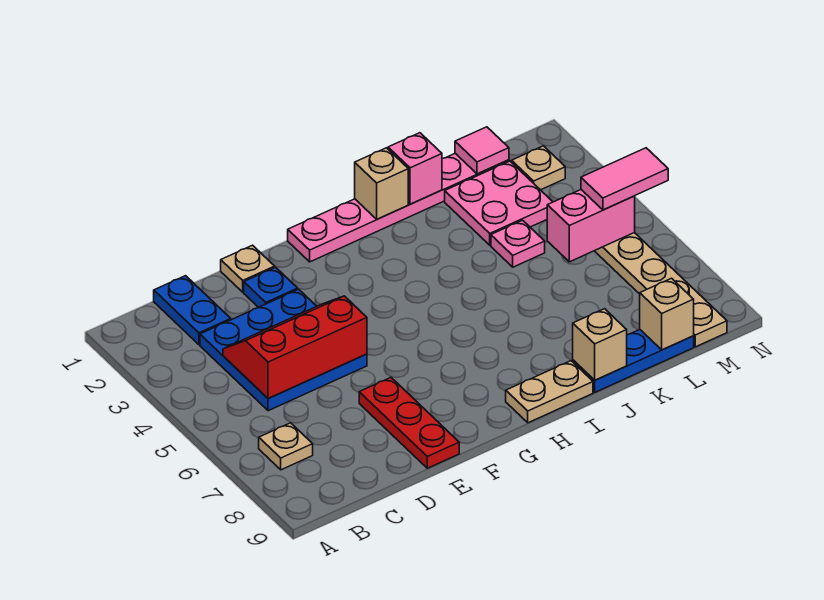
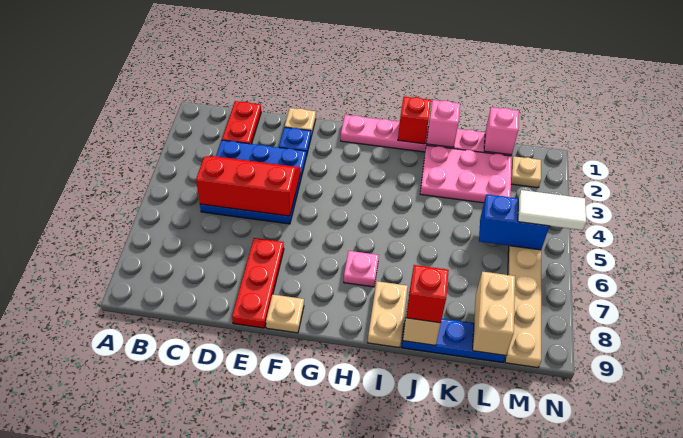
tan 1x1 plate [259,423,313,470] -> tan 1x1 plate moved to [266,295,304,333]
blue 1x2 plate [154,276,231,345] -> red 1x2 plate [222,101,261,144]
tan 1x2 plate [506,361,593,423] -> tan 1x2 plate turned to [368,281,408,348]
tan 1x1 brick [355,148,408,219] -> red 1x1 brick [398,97,431,144]
none -> red 1x1 brick [406,265,449,323]
pink 2x2 plate [445,161,552,245] -> pink 2x3 plate [420,145,512,203]
pink 1x1 plate [491,220,545,267] -> pink 1x1 plate moved to [344,251,379,287]
pink 1x1 tile [455,127,509,174] -> pink 1x1 brick [484,107,519,155]
pink 1x2 brick [547,190,635,262] -> blue 1x2 brick [479,194,549,250]
tan 1x1 brick [640,278,694,350] -> tan 1x2 brick [473,272,515,356]
pink 1x2 tile [581,148,668,210] -> white 1x2 tile [518,190,586,230]

